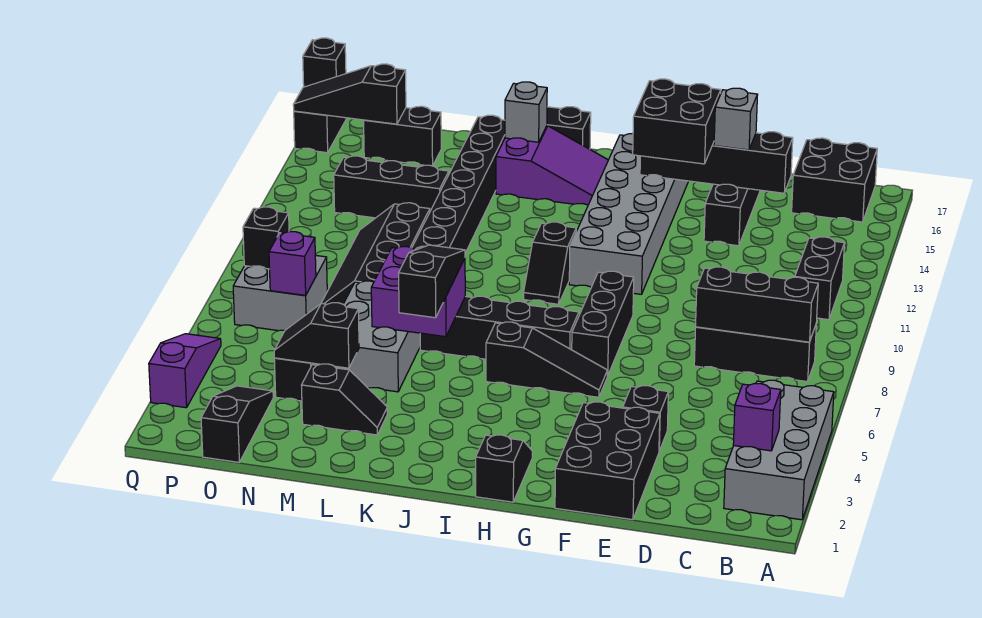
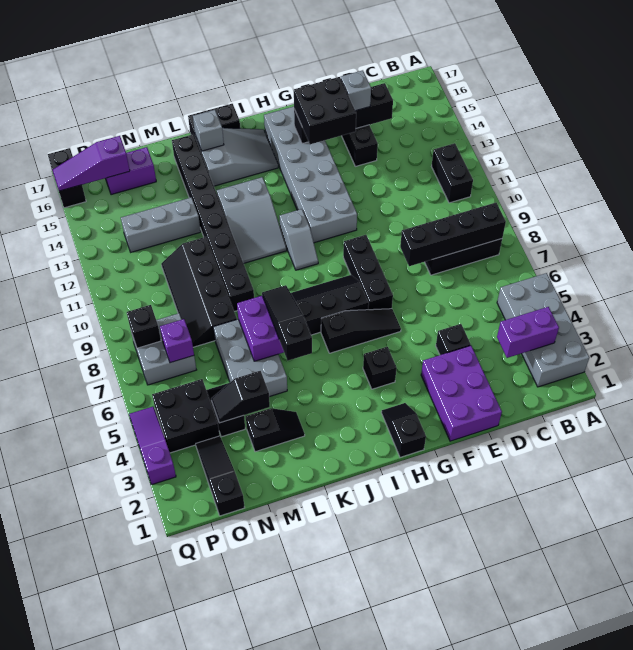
purple 1x1 brick [733,383,781,451] -> purple 1x2 brick [497,307,559,358]
black 1x3 brick [696,267,818,342] -> black 1x4 brick [400,203,506,266]
black 2x2 brick [792,138,877,222] -> black 2x2 brick moved to [152,379,220,453]
black 2x3 brick [555,402,660,520] -> purple 2x3 brick [421,346,502,441]
black 1x2 slope [524,222,576,304] -> grey 1x2 slope [280,209,318,270]
purple 2x3 slope [496,126,608,205] -> grey 2x3 slope [195,128,278,186]
none -> grey 2x3 slope [217,177,287,263]
black 1x3 brick [334,156,449,218] -> grey 1x3 brick [121,197,201,252]
black 1x2 brick [364,106,441,166] -> purple 1x2 brick [105,147,156,195]
black 1x3 slope [293,64,406,124] -> purple 1x3 slope [53,136,130,191]
black 1x1 brick [303,38,346,87] -> black 1x1 brick moved to [363,347,397,389]

